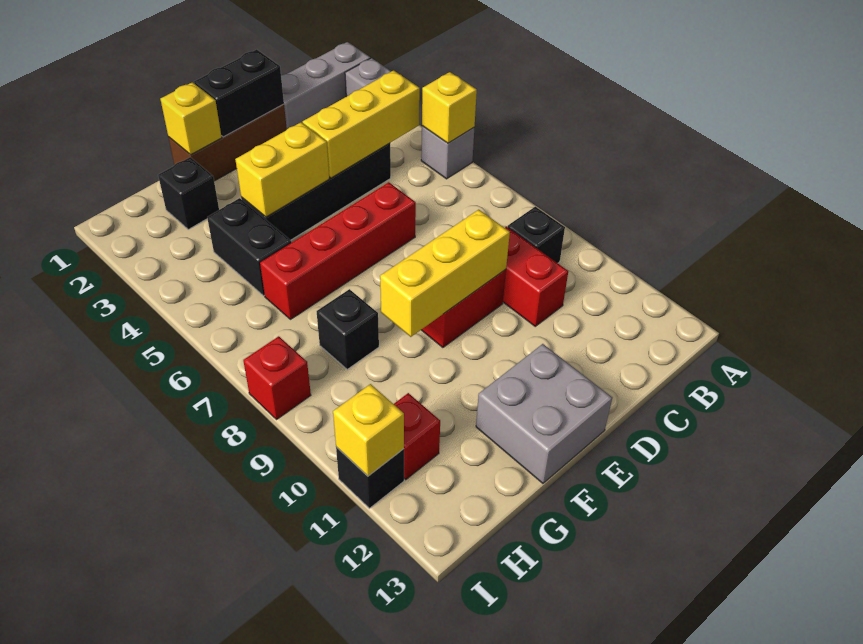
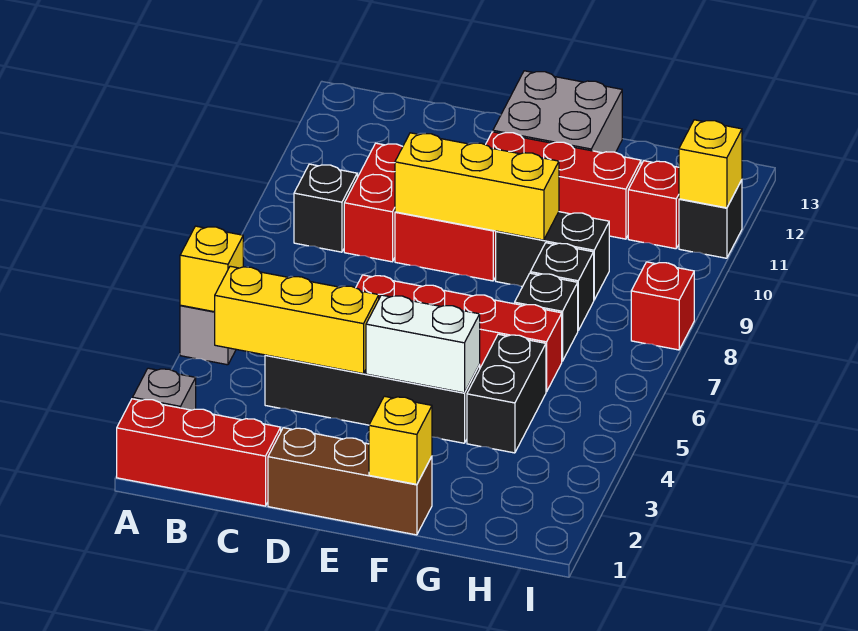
grey 1x3 brick [281,42,370,129] -> red 1x3 brick [117,399,281,506]
black 1x2 brick [194,49,284,137] -> black 1x2 brick moved to [496,212,609,300]
yellow 1x2 brick [235,122,329,217] -> white 1x2 brick [366,295,480,393]
none -> red 1x3 brick [486,132,641,239]
black 1x1 brick [158,157,219,229] -> black 1x1 brick moved to [515,273,578,361]

